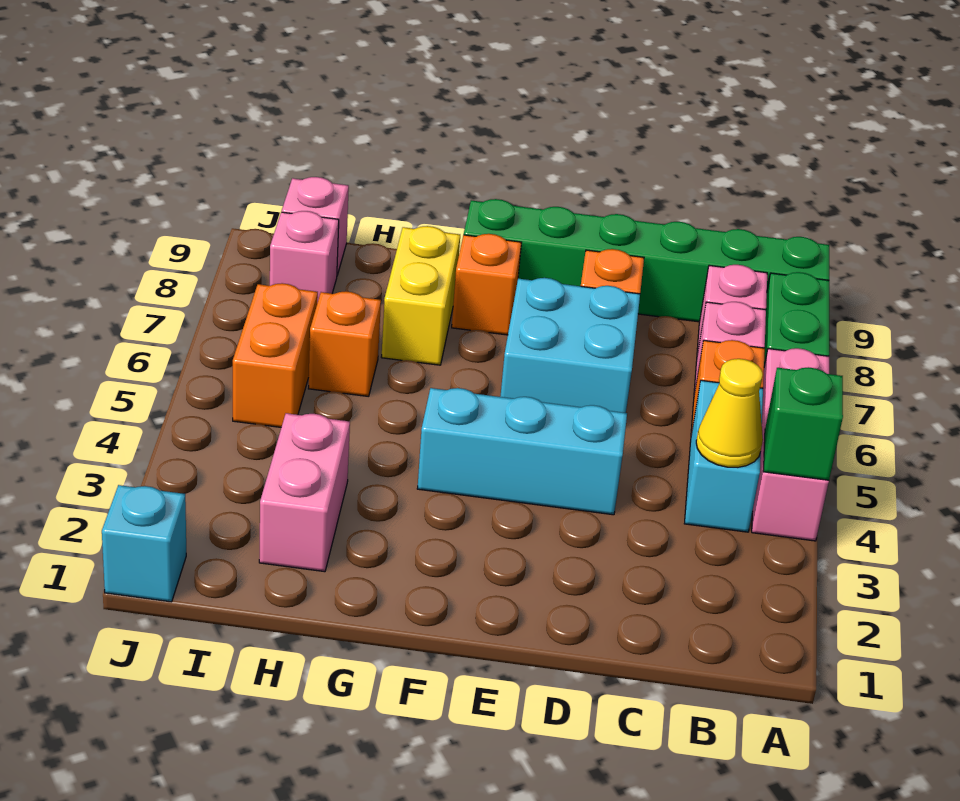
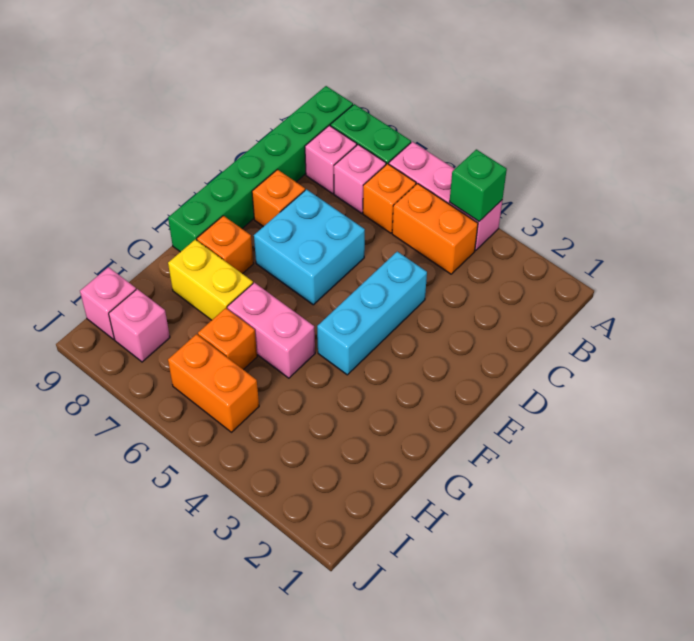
cyan 1x2 brick [684,380,763,532] -> orange 1x2 brick [392,184,478,274]
yellow 1x1 cone [696,359,763,467] -> none
pink 1x2 brick [259,413,350,572] -> pink 1x2 brick moved to [227,283,315,378]
cyan 1x1 brick [102,485,186,602] -> none

